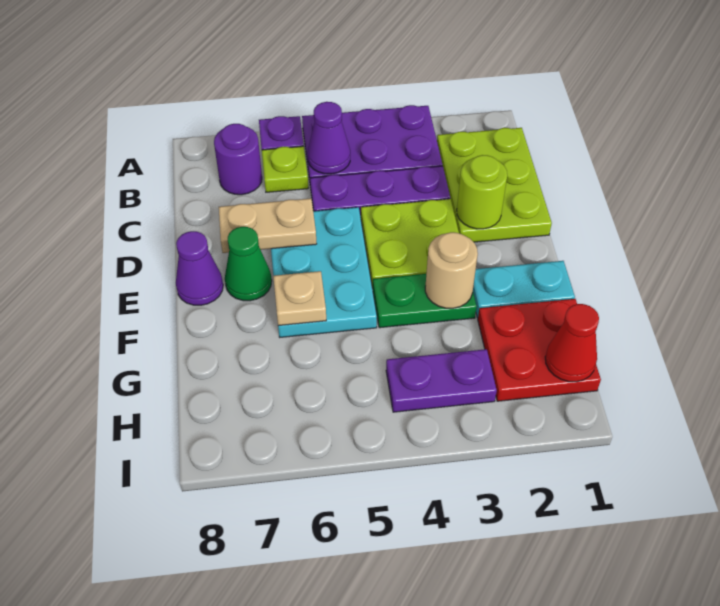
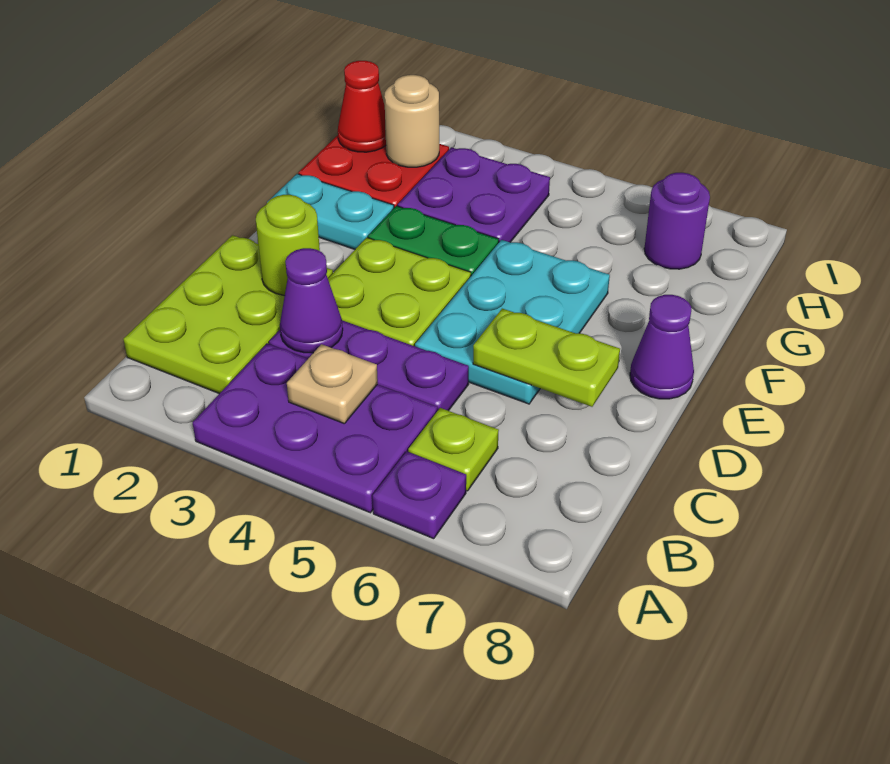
purple 1x1 cone [308,102,350,174] -> purple 1x1 cone moved to [280,248,343,353]
purple 1x1 round brick [214,124,262,195] -> purple 1x1 round brick moved to [644,173,710,269]
tan 1x2 plate [219,199,317,253] -> lime 1x2 plate [473,309,620,407]
green 1x1 cone [225,227,272,301] -> none
tan 1x1 round brick [425,232,478,308] -> tan 1x1 round brick moved to [384,75,439,167]
tan 1x1 plate [273,271,326,326] -> tan 1x1 plate moved to [287,344,378,423]
purple 1x2 plate [386,349,497,412] -> purple 2x2 plate [398,147,550,242]

